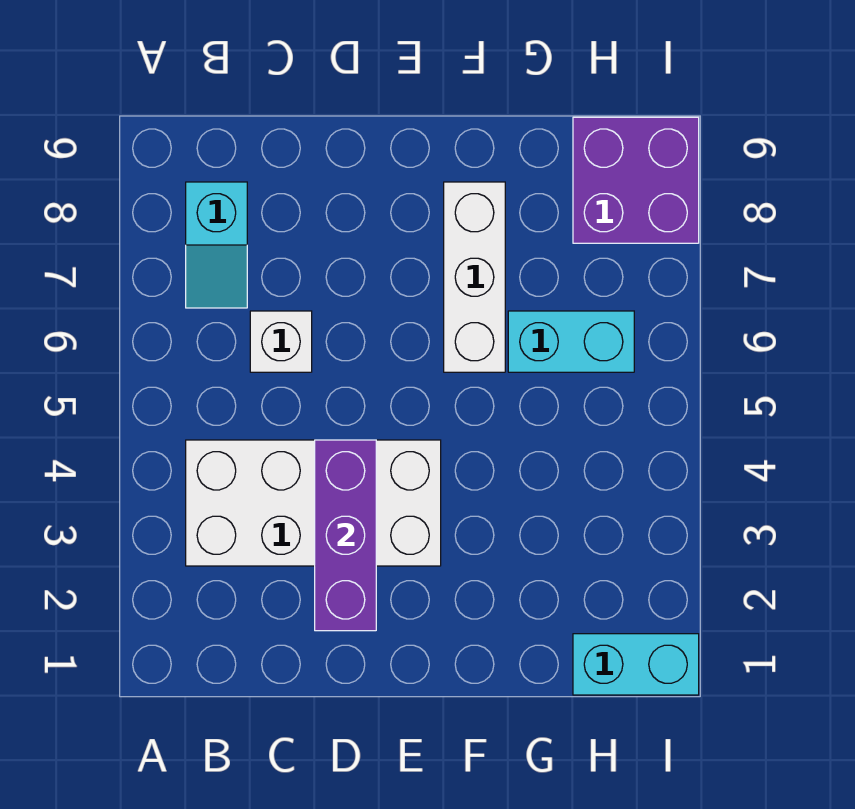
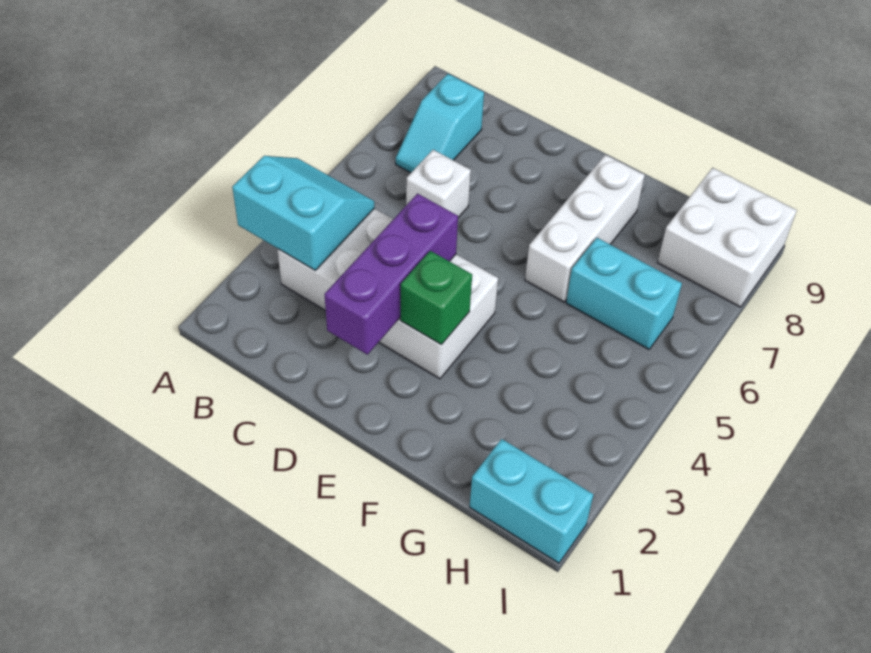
none -> cyan 2x2 slope [232,156,375,270]
none -> green 1x1 brick [401,251,472,345]
purple 2x2 brick [573,117,699,243] -> white 2x2 brick [658,168,797,307]

